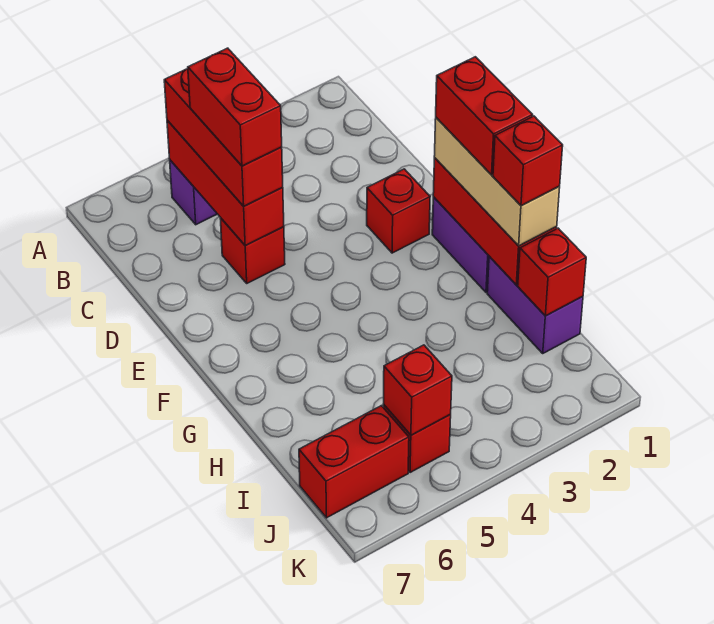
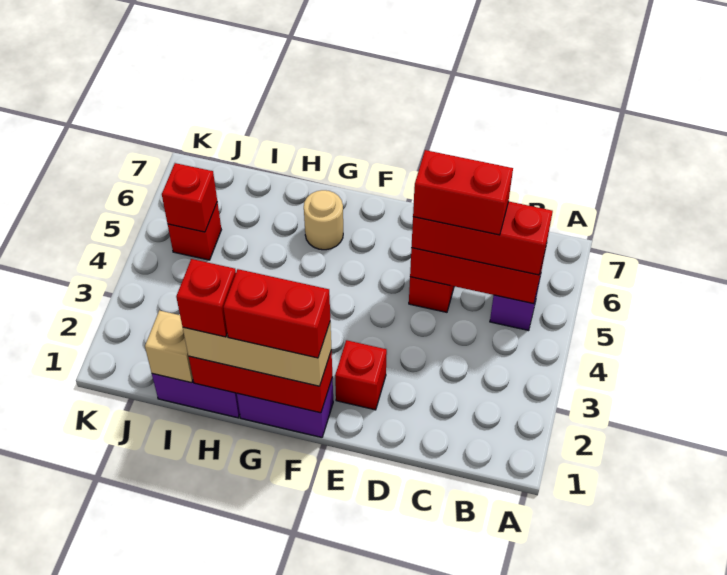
none -> tan 1x1 round brick [304,190,343,250]
red 1x1 brick [518,228,586,316] -> tan 1x1 brick [145,310,193,383]
red 1x2 brick [299,406,409,518] -> none

